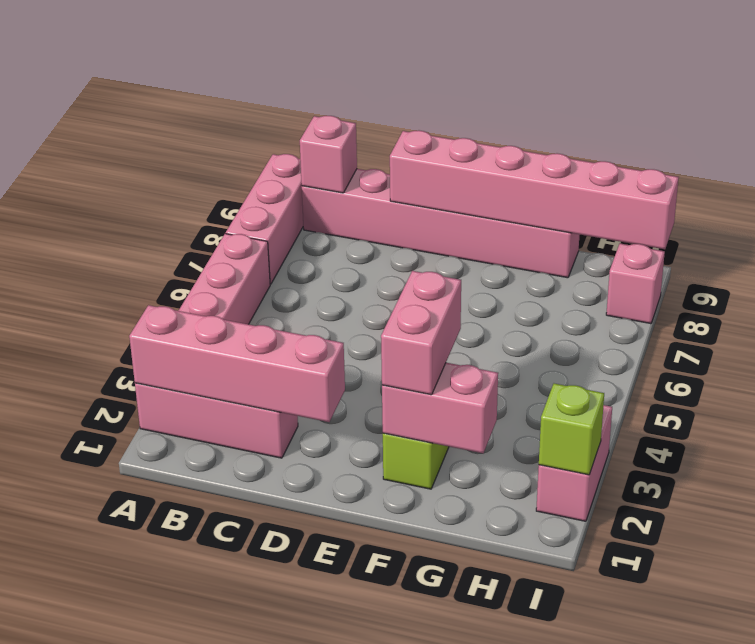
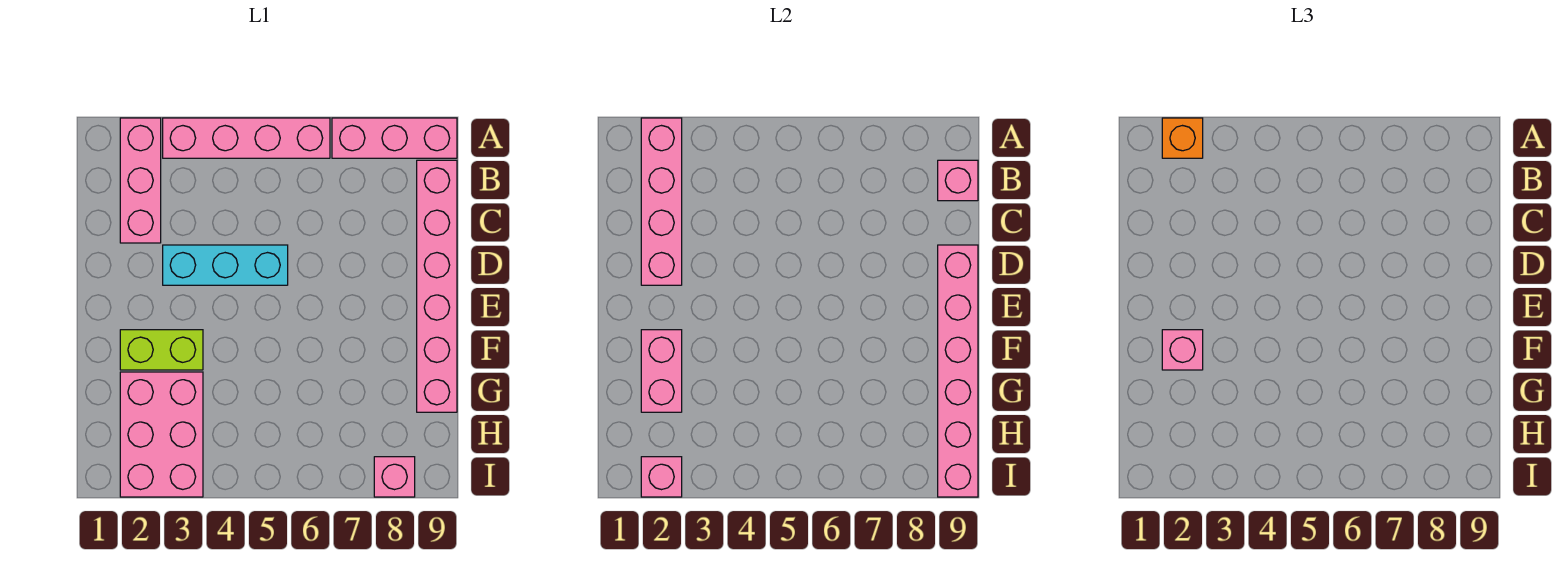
none -> orange 1x1 brick [1162,118,1203,158]
none -> cyan 1x3 brick [163,245,288,285]
pink 1x2 brick [381,271,461,395] -> pink 1x1 brick [1162,330,1203,370]
pink 1x2 brick [536,405,612,521] -> pink 2x3 brick [120,372,203,497]
lime 1x1 brick [539,383,604,475] -> pink 1x1 brick [641,457,682,497]

